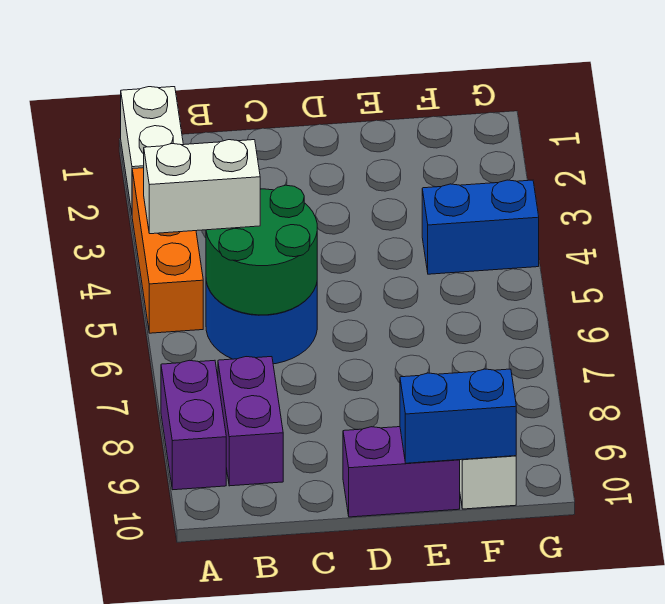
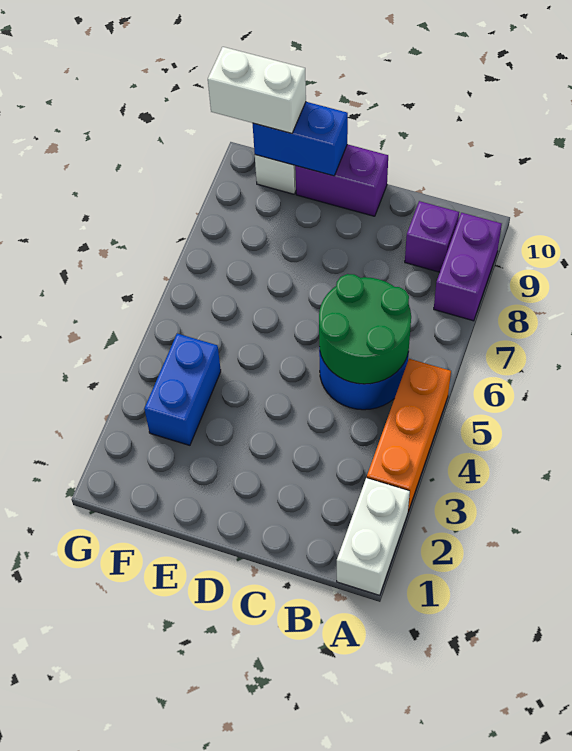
white 1x2 brick [144,140,260,234] -> white 1x2 brick moved to [208,47,306,133]
purple 1x2 brick [218,357,283,486] -> purple 1x1 brick [405,201,459,272]
blue 1x2 brick [422,180,539,274] -> blue 1x2 brick turned to [144,334,221,445]

